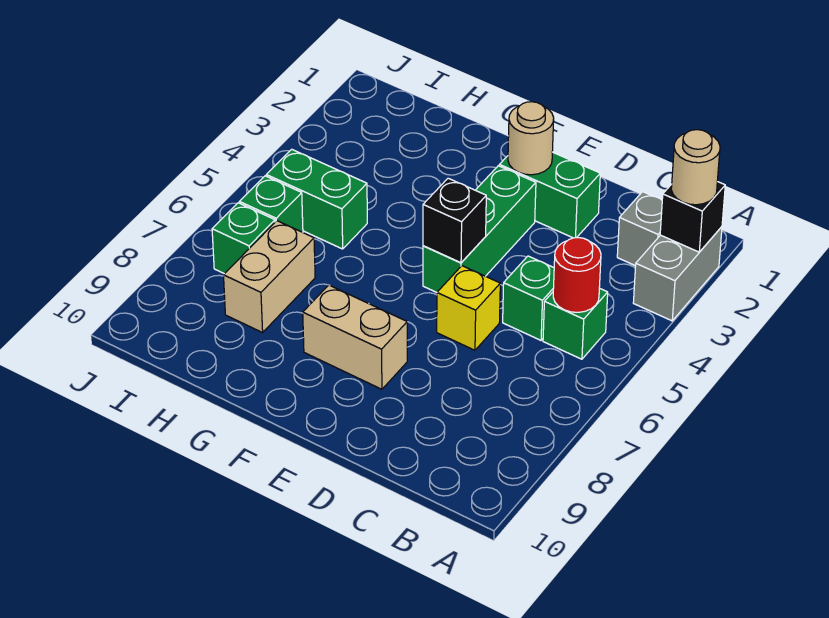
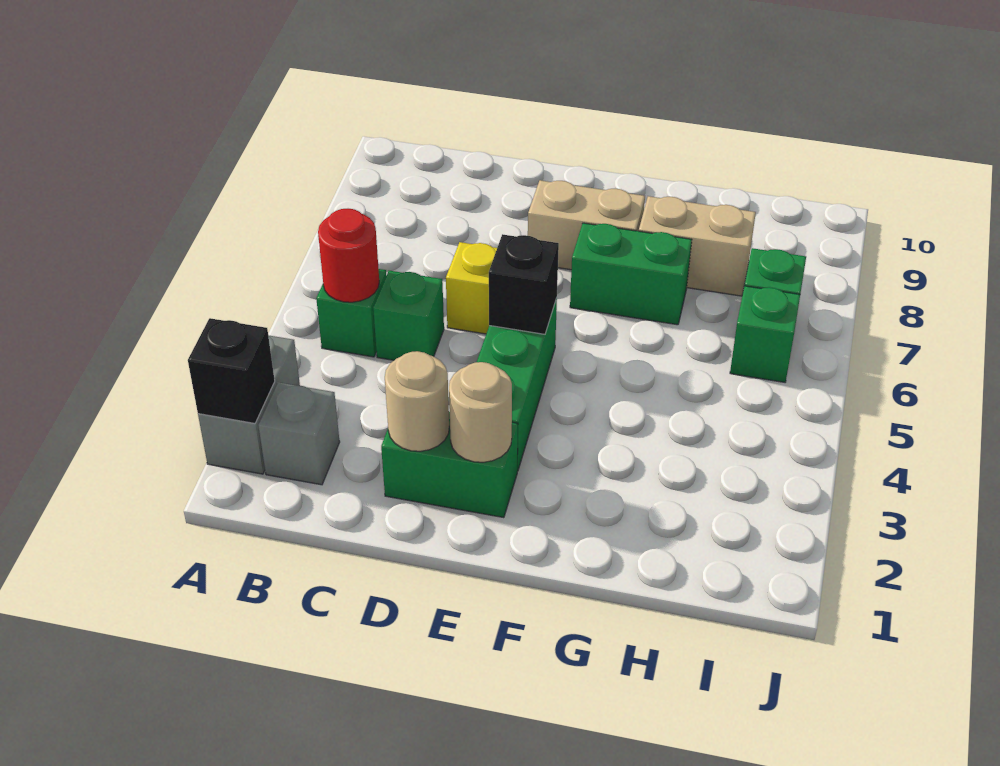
tan 1x1 round brick [671,130,720,205] -> tan 1x1 round brick moved to [385,351,449,451]
green 1x2 brick [266,149,367,249] -> green 1x2 brick moved to [570,223,692,325]
tan 1x2 brick [224,221,315,333] -> tan 1x2 brick turned to [639,196,756,296]

